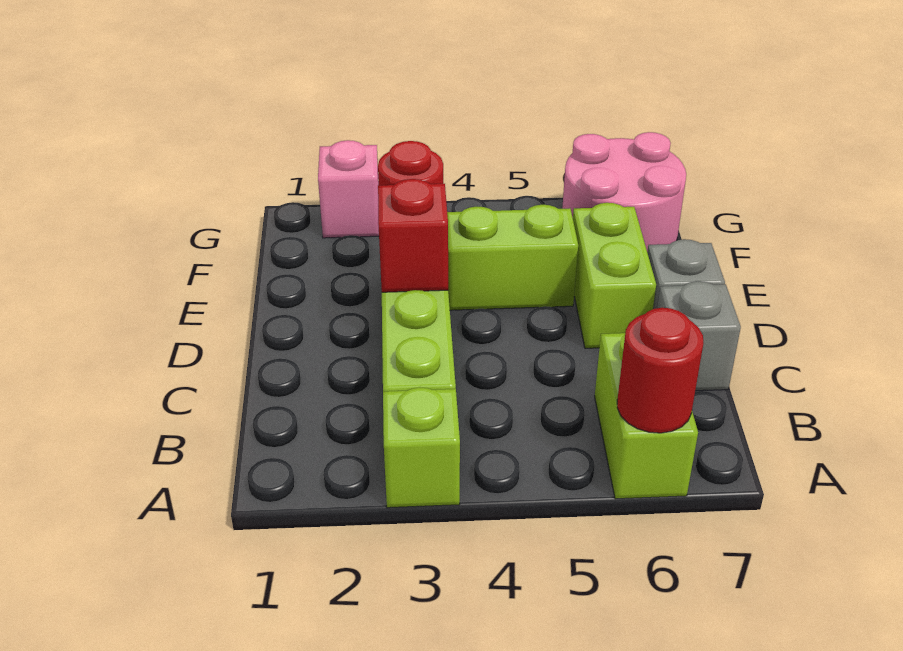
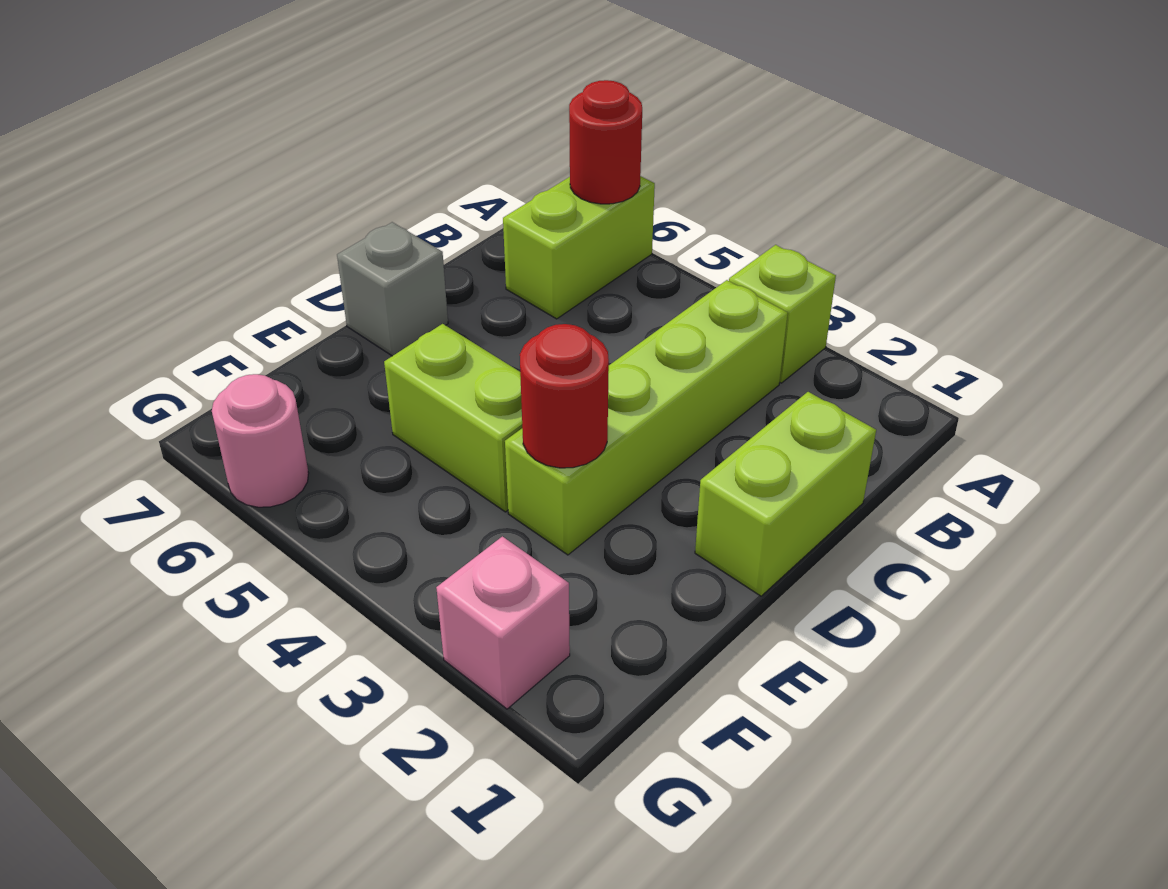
grey 1x1 brick [657,281,741,391] -> none
red 1x1 brick [378,179,448,292] -> none
lime 1x2 brick [573,203,656,348] -> lime 1x2 brick moved to [695,392,876,596]
pink 2x2 round brick [562,132,686,251] -> pink 1x1 round brick [212,374,309,507]

